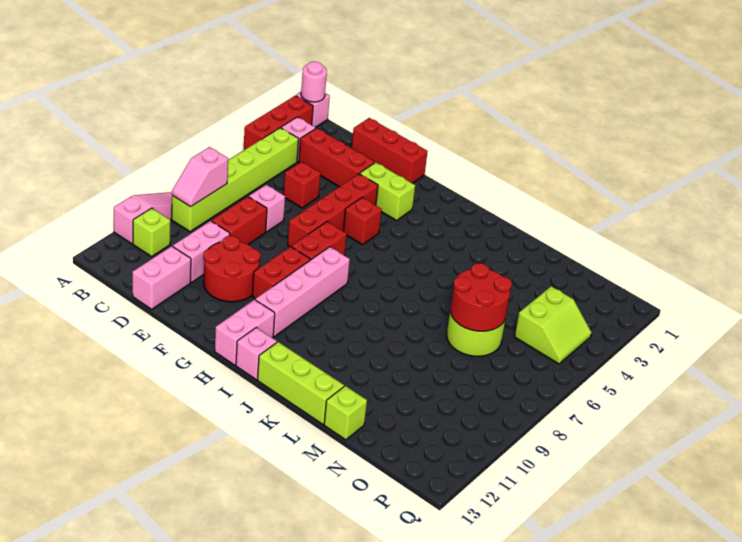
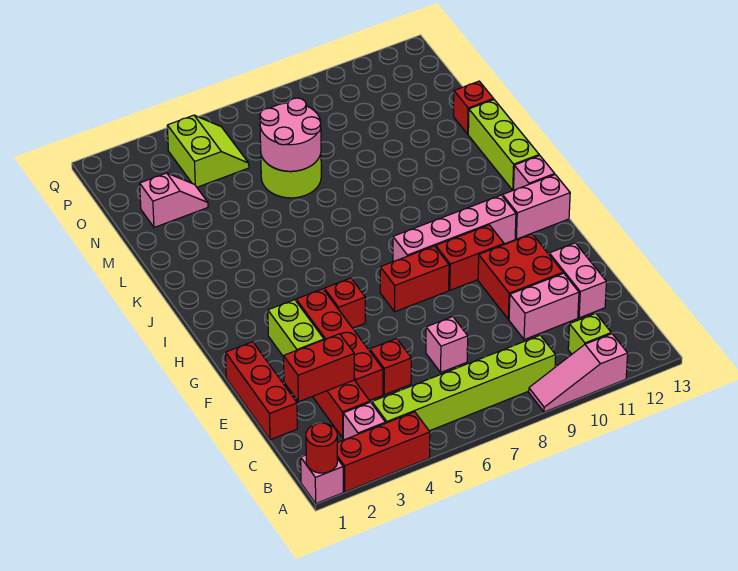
pink 1x1 round brick [301,62,327,102] -> red 1x1 round brick [306,423,337,473]
pink 1x2 slope [172,147,228,207] -> pink 1x2 slope moved to [140,173,208,228]
red 1x2 brick [211,197,267,244] -> red 1x2 brick moved to [284,334,354,402]
pink 1x2 brick [132,246,191,309] -> pink 1x2 brick turned to [549,243,606,318]
red 2x2 round brick [204,236,260,302] -> red 2x2 brick [478,234,563,319]
red 1x4 brick [288,174,378,247] -> red 1x4 brick turned to [296,289,383,401]
red 2x2 round brick [450,263,512,331] -> pink 2x2 round brick [260,98,321,171]
lime 1x1 brick [324,386,367,440] -> red 1x1 brick [454,81,494,134]
lime 2x2 slope [515,286,592,364] -> lime 2x2 slope turned to [167,115,249,187]

